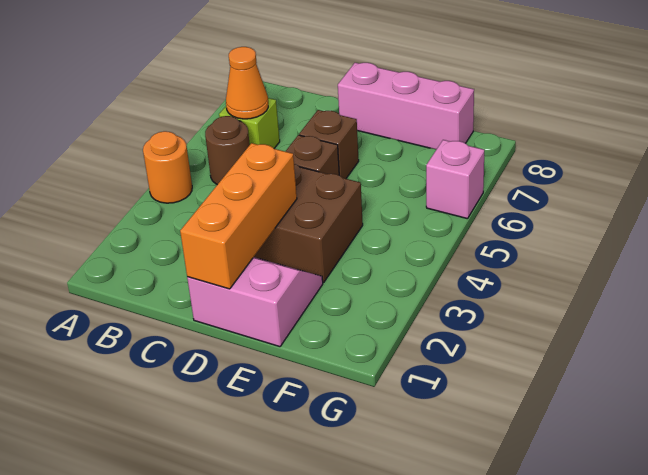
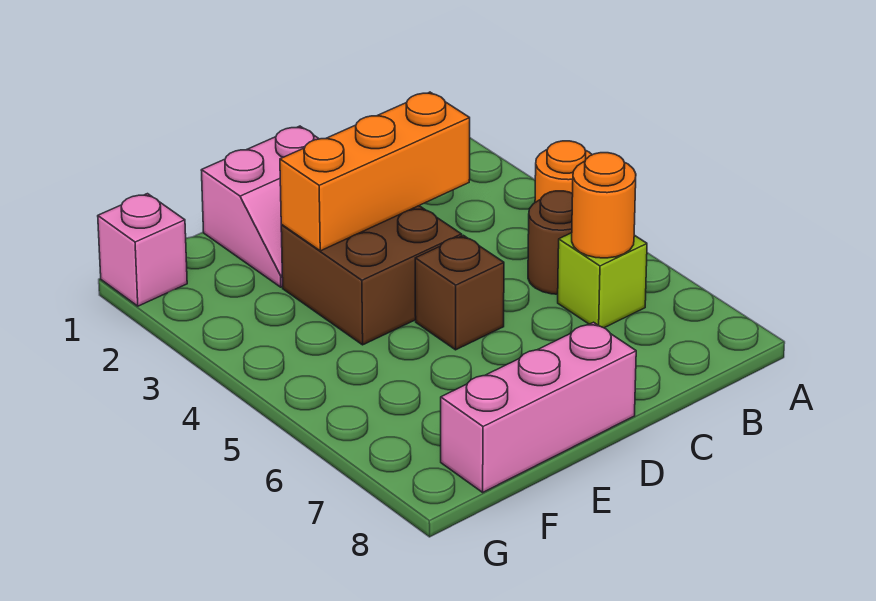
orange 1x1 cone [226,47,268,119] -> orange 1x1 round brick [572,153,636,258]
orange 1x3 brick [180,143,297,289] -> orange 1x3 brick turned to [280,92,470,251]
brown 1x1 brick [299,110,359,179] -> none
pink 1x1 brick [426,140,484,219] -> pink 1x1 brick moved to [98,194,187,306]

